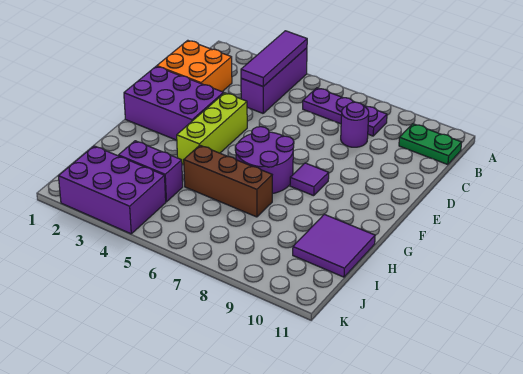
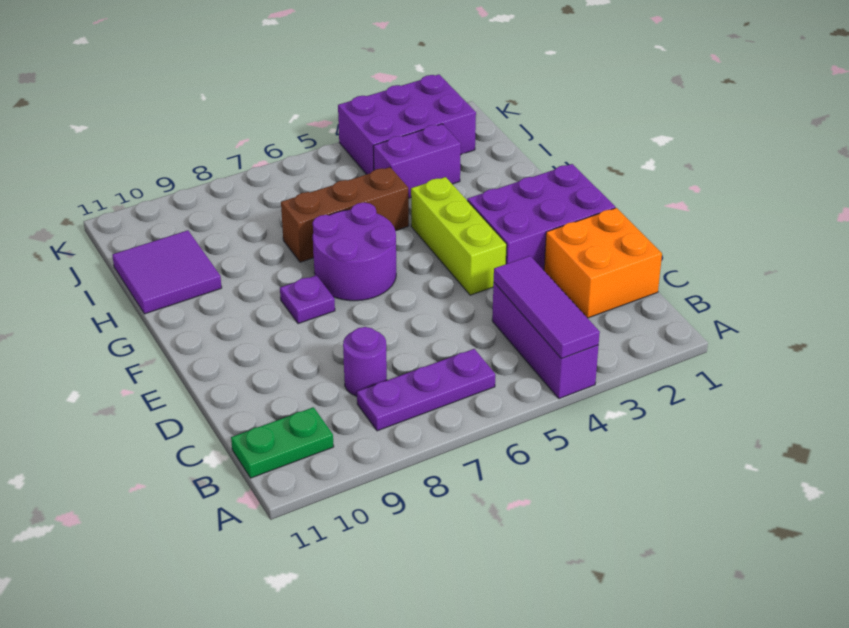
purple 1x1 tile [290,163,329,196] -> purple 1x1 plate [280,275,335,324]

